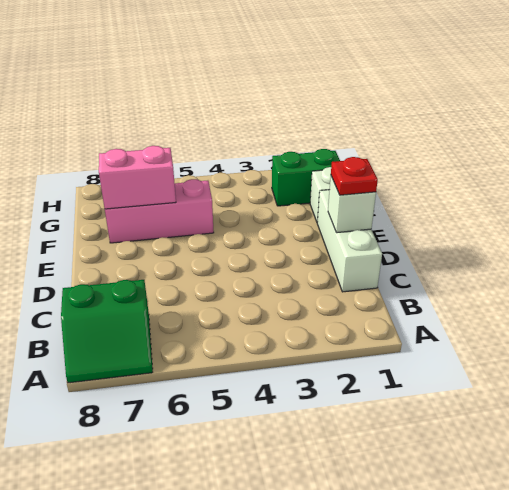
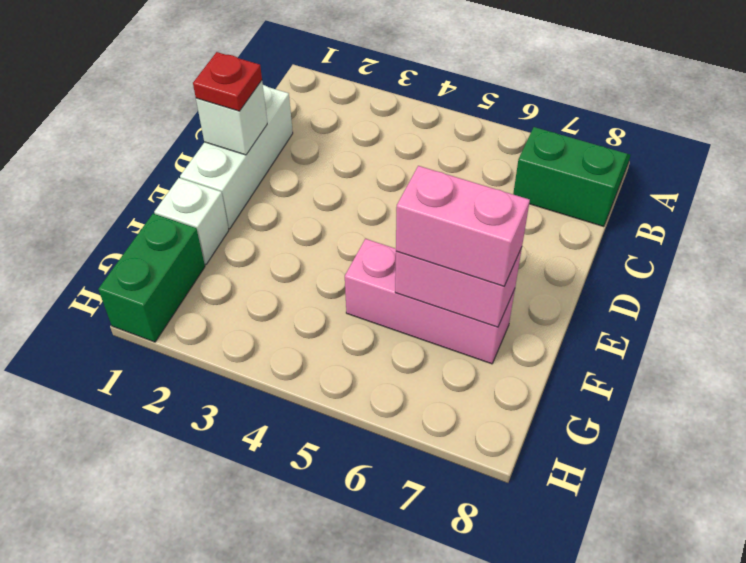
none -> pink 1x2 brick [396,166,530,286]
green 1x2 brick [272,149,340,206] -> green 1x2 brick turned to [98,214,205,342]

